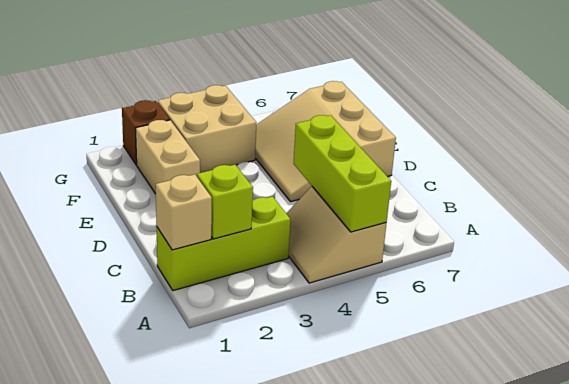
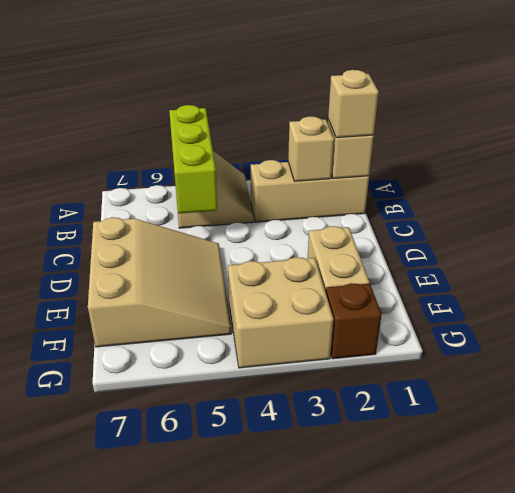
lime 1x3 brick [157,197,290,291] -> tan 1x3 brick [251,160,369,222]
none -> tan 1x1 brick [328,70,379,138]
lime 1x1 brick [197,165,253,239] -> tan 1x1 brick [288,116,334,181]

